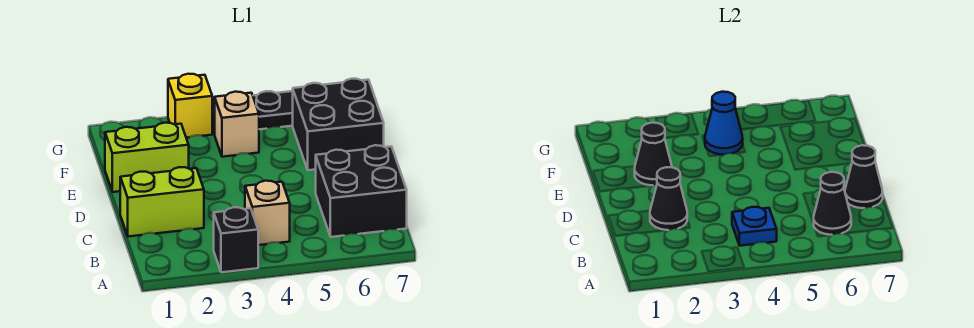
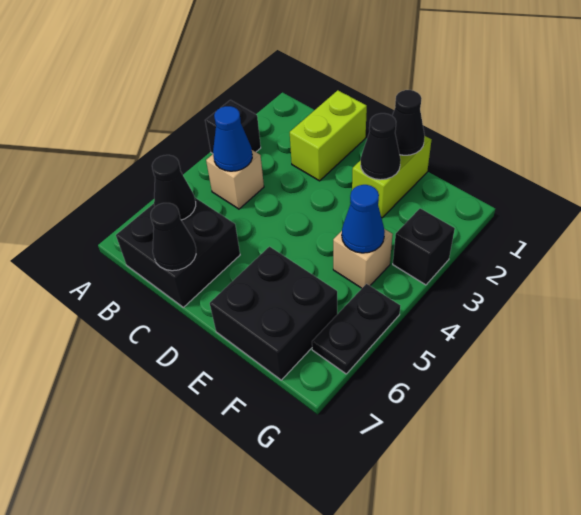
blue 1x1 plate [732,207,777,246] -> blue 1x1 cone [213,106,252,171]
black 1x1 cone [650,167,687,230] -> black 1x1 cone moved to [392,90,425,155]
yellow 1x1 brick [168,74,212,138] -> black 1x1 brick [393,208,455,285]

